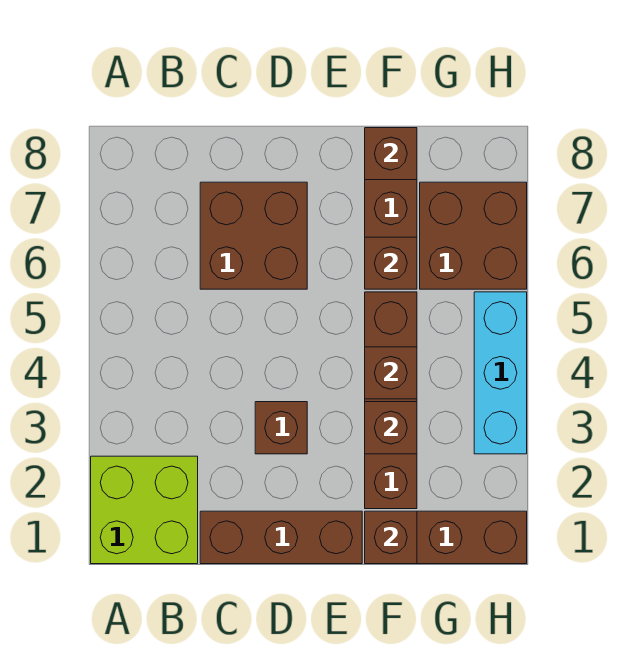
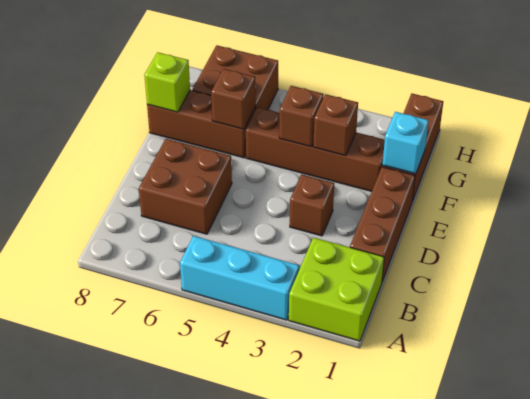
brown 1x1 brick [365,511,417,564] -> cyan 1x1 brick [382,112,429,174]
brown 1x1 brick [365,128,417,180] -> lime 1x1 brick [144,52,190,112]
cyan 1x3 brick [474,292,527,454] -> cyan 1x3 brick moved to [180,236,299,320]

